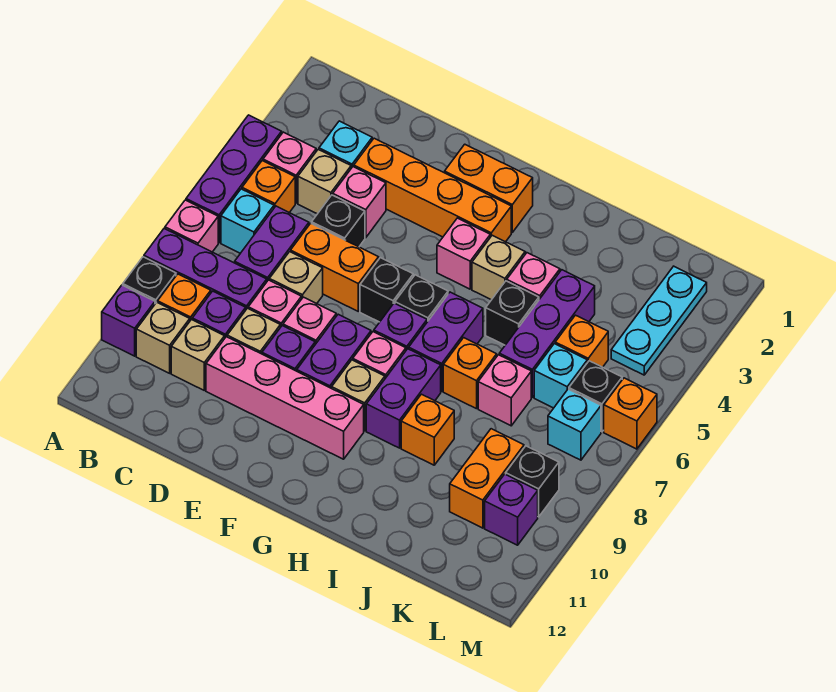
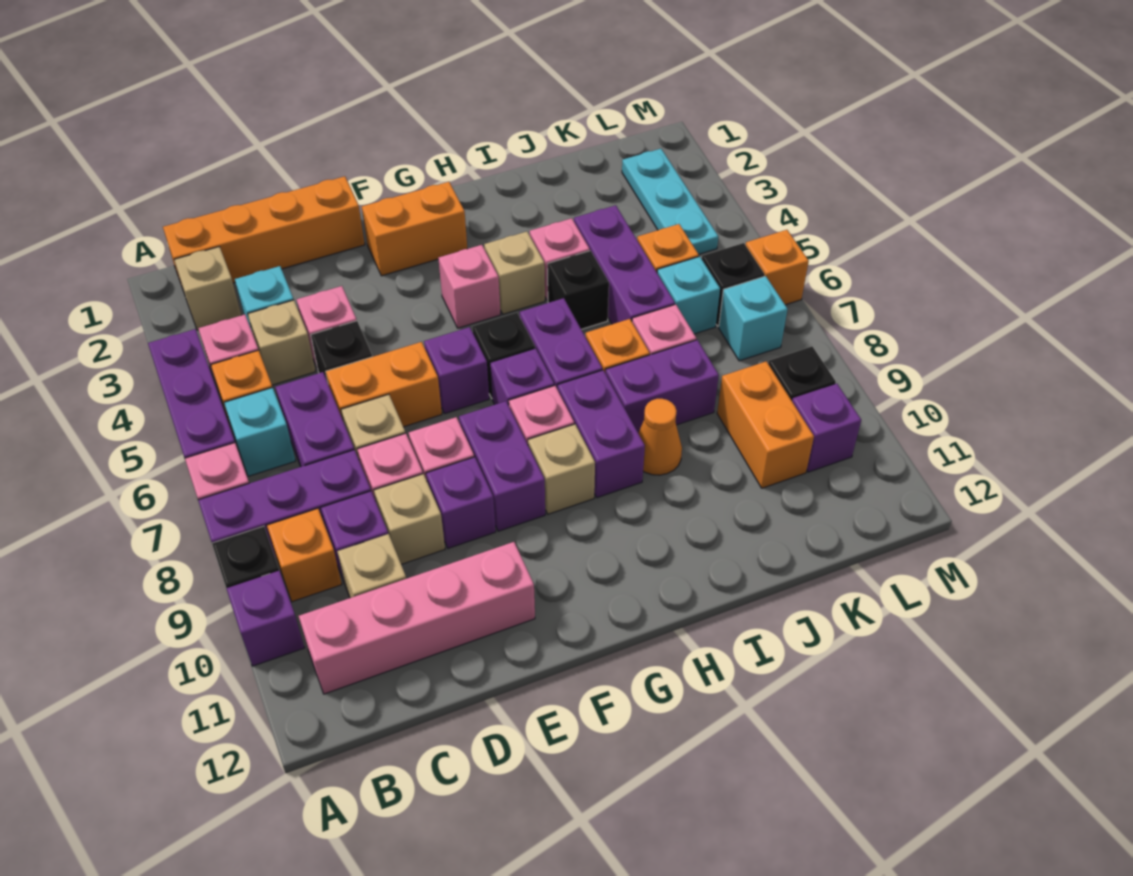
tan 1x1 brick [136,302,190,373] -> tan 1x1 brick moved to [174,247,241,330]
orange 1x4 brick [354,138,511,242] -> orange 1x4 brick moved to [163,176,365,288]
pink 1x4 brick [206,337,364,459] -> pink 1x4 brick moved to [299,542,535,694]
black 1x1 brick [360,258,413,322] -> purple 1x1 brick [424,327,489,414]
none -> purple 1x2 brick [606,340,719,433]
orange 1x1 brick [401,394,454,465] -> orange 1x1 cone [638,399,682,475]

